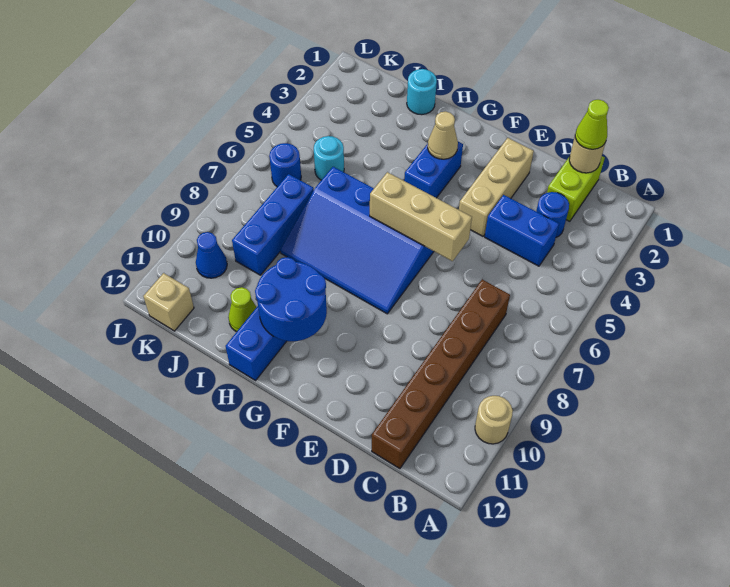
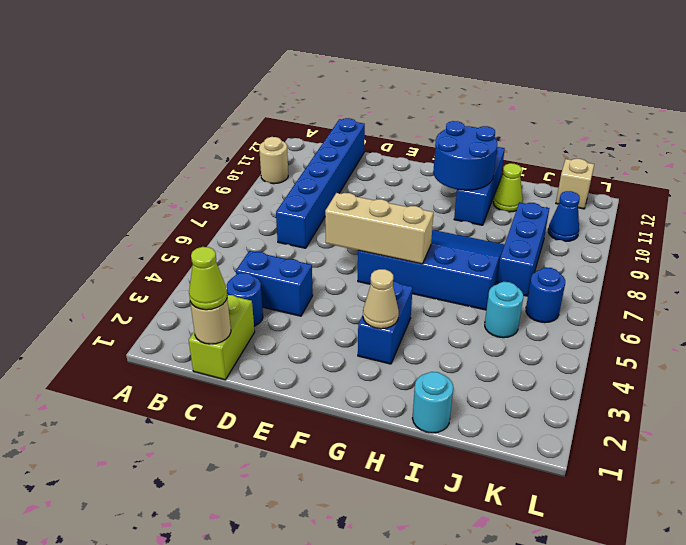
brown 1x6 brick [372,279,510,469] -> blue 1x6 brick [276,118,365,248]
tan 1x3 brick [459,138,534,236] -> none

